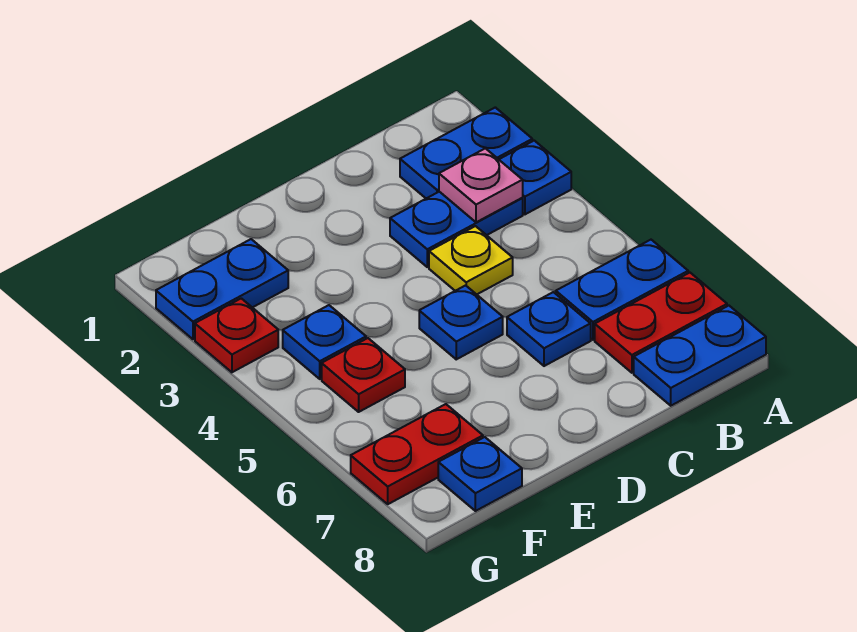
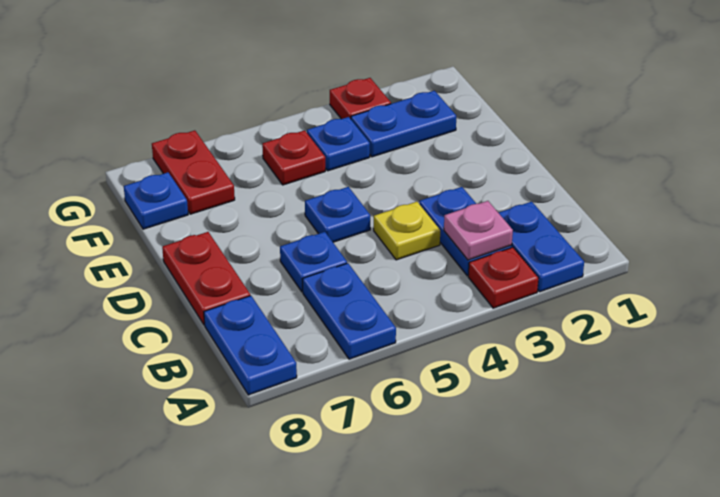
blue 1x1 plate [499,141,571,214] -> red 1x1 plate [468,247,538,308]
red 1x2 plate [595,273,727,373] -> red 1x2 plate moved to [162,232,250,325]
blue 1x2 plate [156,239,288,339] -> blue 1x2 plate turned to [351,91,456,157]

